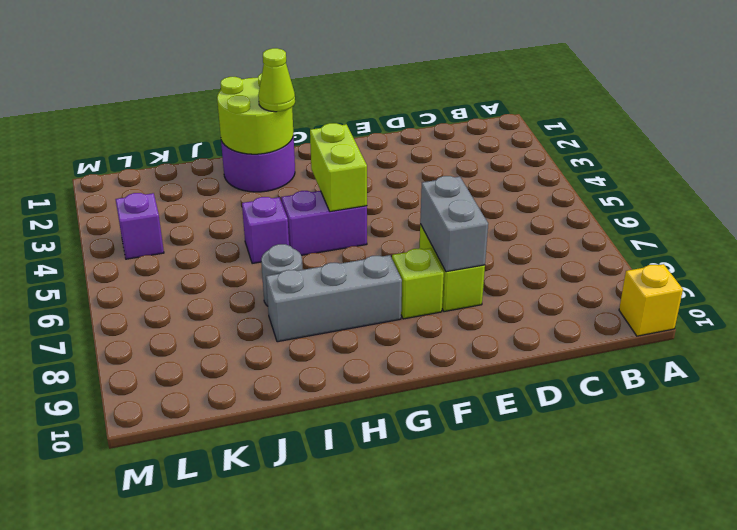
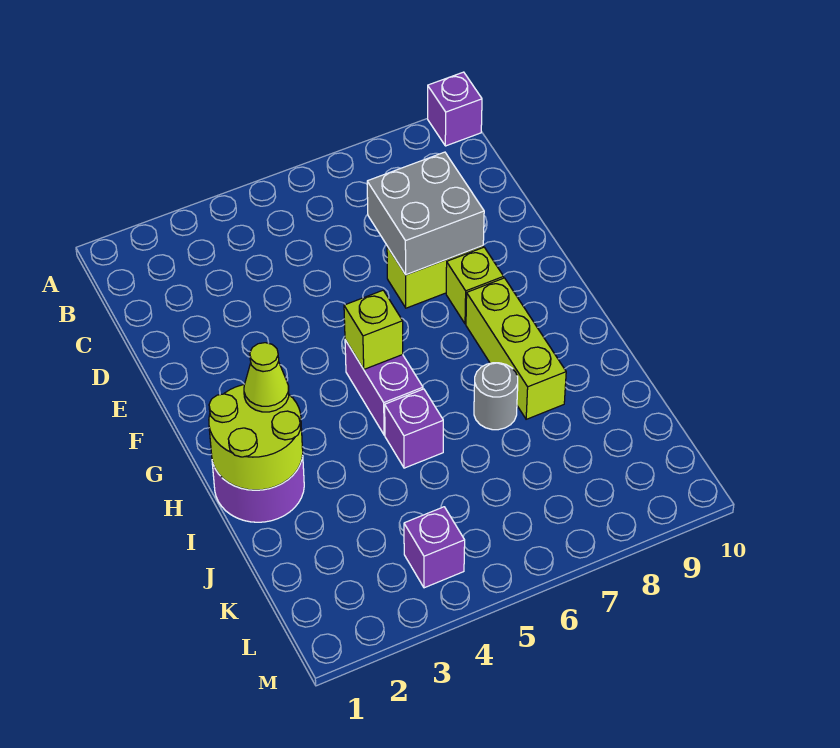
yellow 1x1 brick [619,264,683,336] -> purple 1x1 brick [428,72,482,146]
grey 1x2 brick [420,176,488,272] -> grey 2x2 brick [367,152,484,275]
lime 1x2 brick [310,123,367,212] -> lime 1x1 brick [344,290,403,369]
grey 1x3 brick [266,255,402,342] -> lime 1x3 brick [466,278,566,419]

